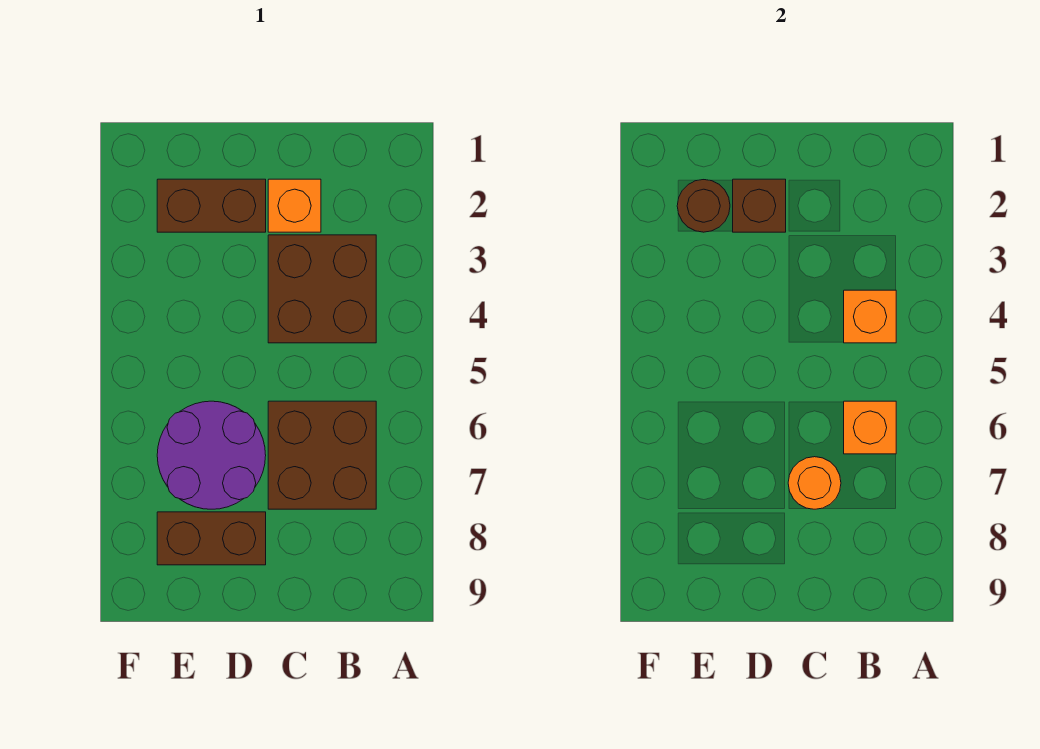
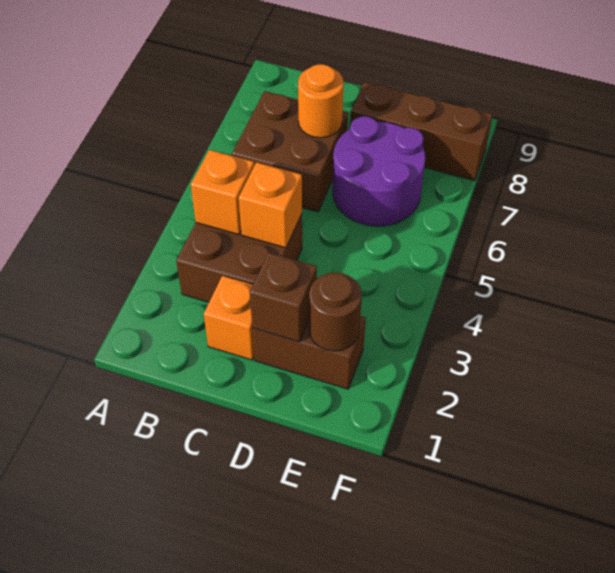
orange 1x1 brick [844,401,896,454] -> orange 1x1 brick moved to [239,162,302,248]
brown 1x2 brick [157,512,266,565] -> brown 1x3 brick [350,82,493,181]

